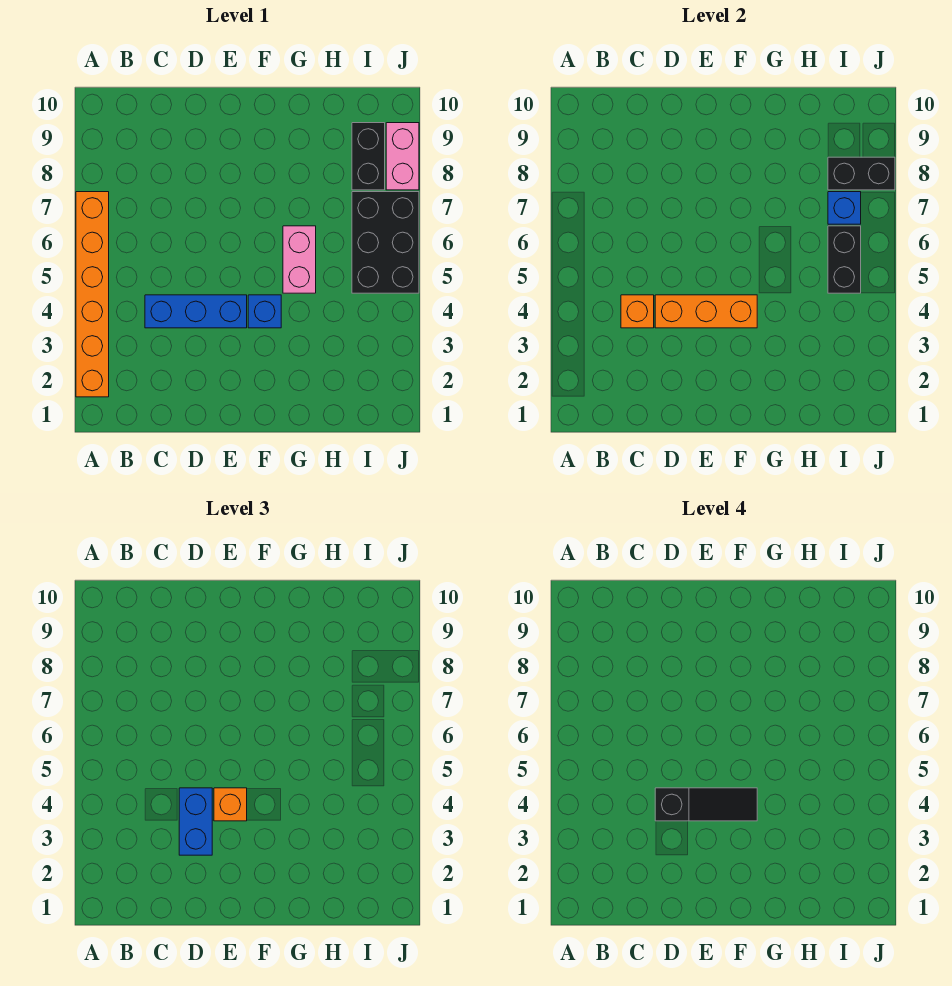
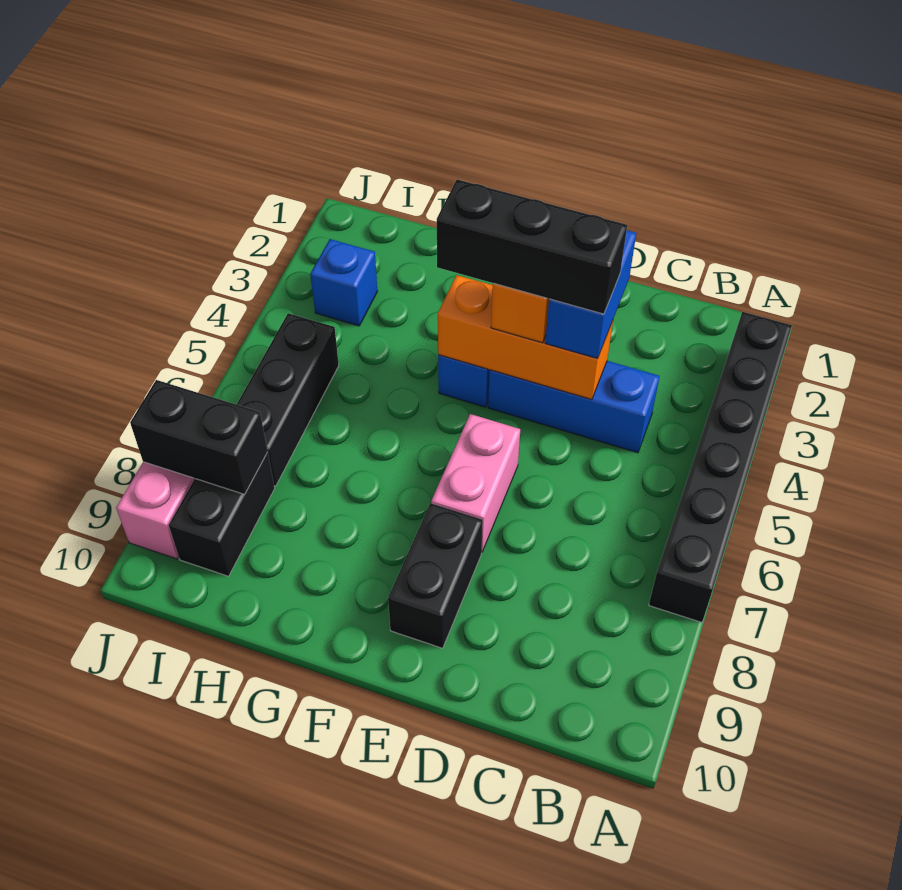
orange 1x6 brick [76,192,109,397] -> black 1x6 brick [649,312,792,622]
orange 1x1 brick [621,295,654,328] -> none
black 1x3 slope [655,788,757,821] -> black 1x3 brick [437,180,627,314]
pink 1x2 brick [283,226,316,293] -> pink 1x2 brick moved to [431,414,520,552]
black 2x3 brick [352,192,419,293] -> black 1x3 brick [236,313,339,486]
black 1x2 brick [828,226,861,293] -> black 1x2 brick moved to [388,503,483,648]
blue 1x1 brick [828,192,861,224] -> blue 1x1 brick moved to [310,239,377,326]

